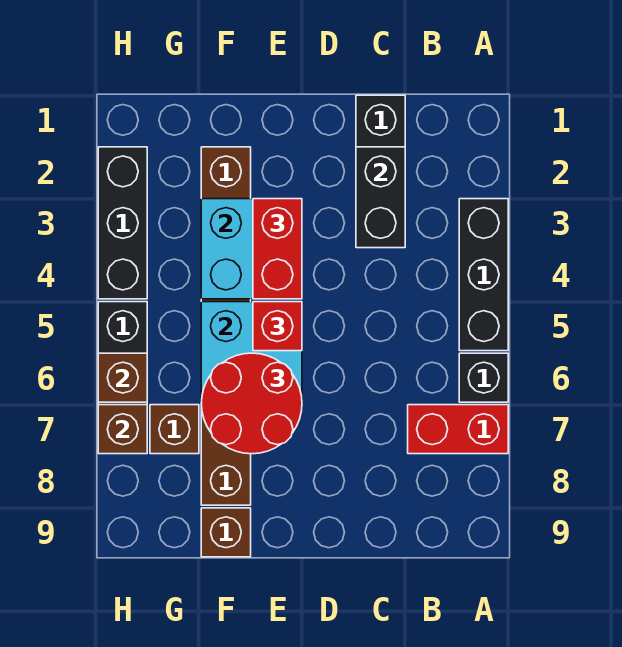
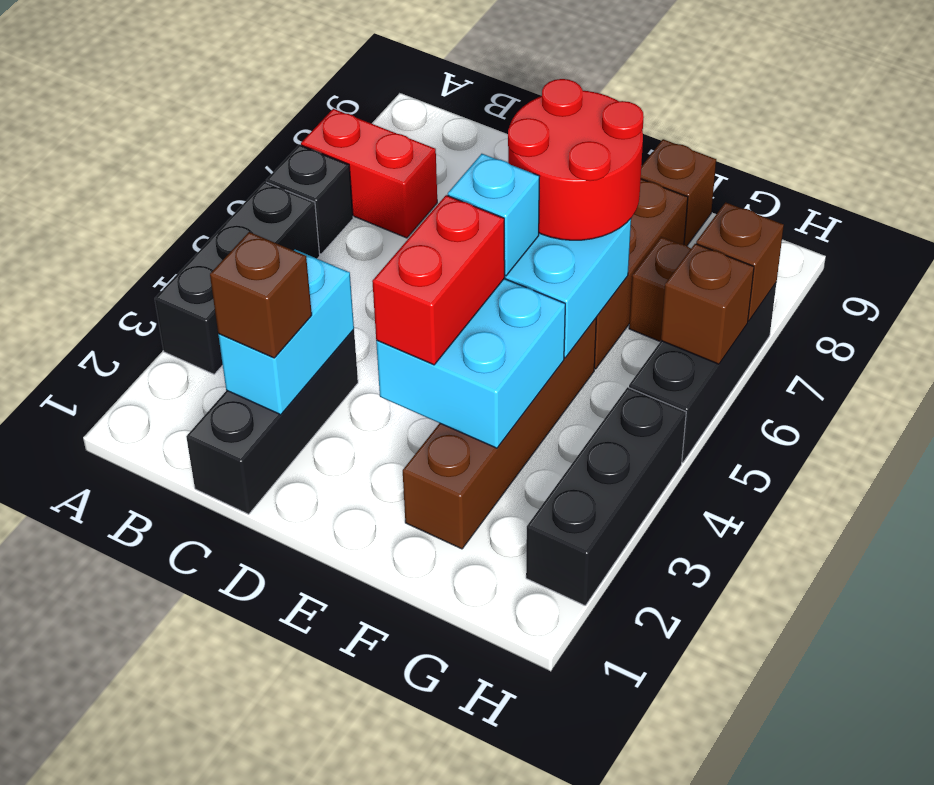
black 1x2 brick [356,147,405,248] -> cyan 1x2 brick [218,250,354,415]
none -> brown 1x1 brick [210,232,312,358]
red 1x1 brick [253,302,302,351] -> cyan 1x1 brick [448,154,540,276]

